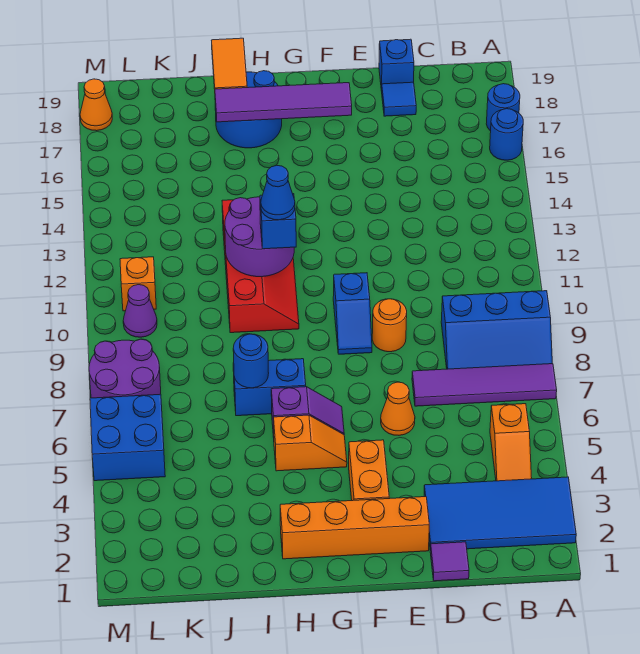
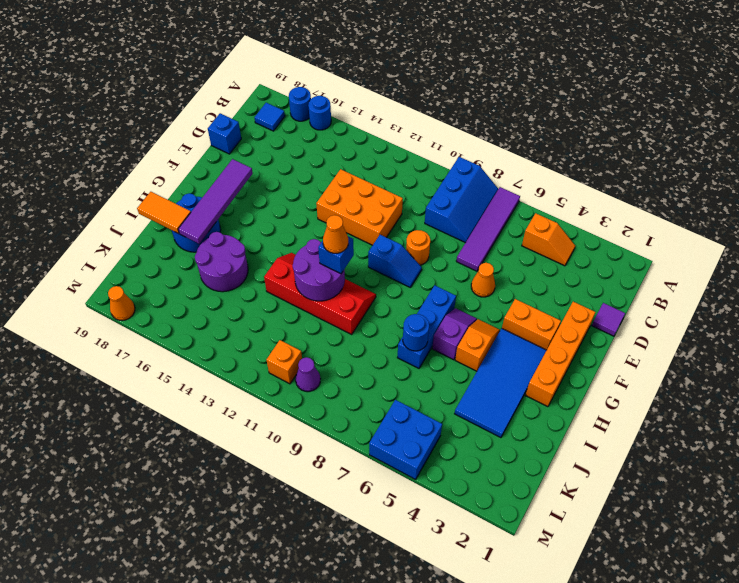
blue 2x4 tile [424,477,576,550] -> blue 2x4 tile moved to [455,328,547,438]
none -> orange 2x3 brick [316,169,403,245]
blue 1x1 tile [382,82,416,116] -> blue 1x1 tile moved to [255,103,285,131]
blue 1x2 brick [233,359,306,416] -> blue 1x3 brick [397,285,456,368]
blue 1x1 cone [261,166,295,220] -> orange 1x1 cone [323,215,348,253]
purple 2x2 round brick [89,339,161,398] -> purple 2x2 round brick moved to [195,232,248,292]

